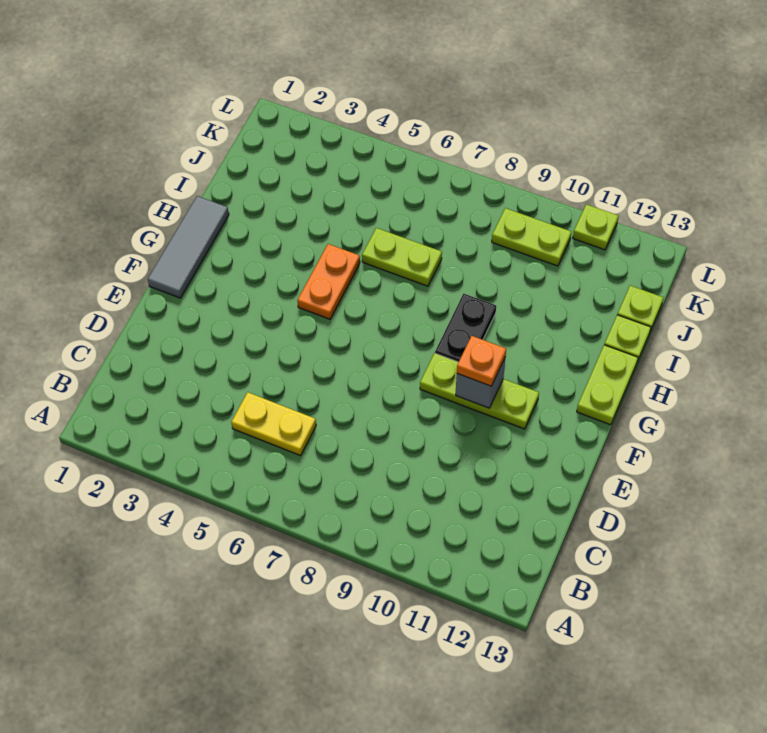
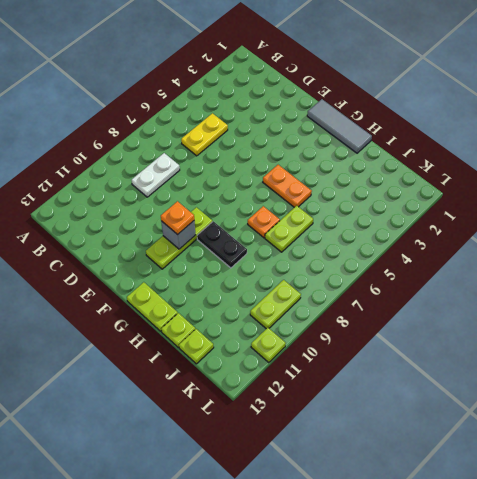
none -> white 1x2 plate [132,153,180,197]
none -> orange 1x1 plate [248,206,280,238]

